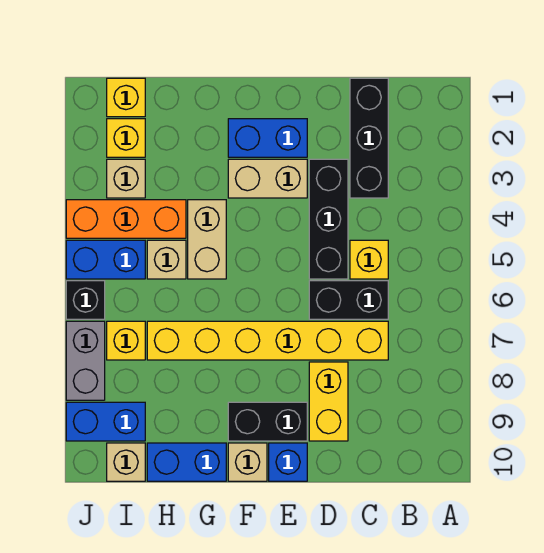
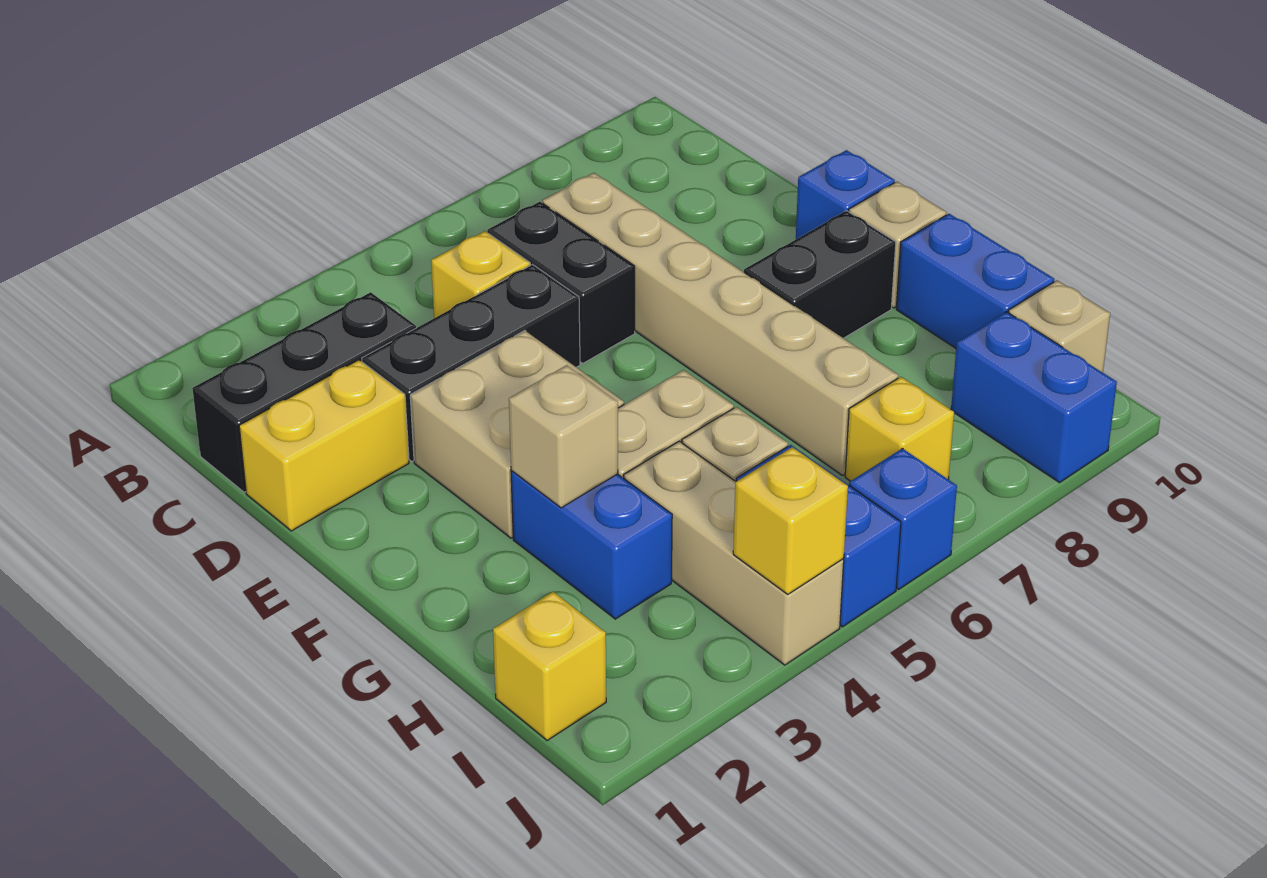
yellow 1x6 brick [147,321,388,360] -> tan 1x6 brick [542,173,898,475]
yellow 1x2 brick [309,362,348,441] -> yellow 1x2 brick moved to [239,360,409,531]
blue 1x2 brick [228,119,307,157] -> blue 1x2 brick moved to [511,471,672,619]
tan 1x2 brick [228,159,307,198] -> tan 2x2 brick [410,331,624,538]
black 1x2 brick [228,402,307,441] -> black 1x2 brick turned to [744,211,896,338]
orange 1x3 brick [66,200,186,238] -> tan 1x3 brick [624,441,844,665]
yellow 1x1 brick [107,119,145,157] -> yellow 1x1 brick moved to [733,447,848,595]
tan 1x1 brick [107,159,145,198] -> tan 1x1 brick moved to [509,365,618,508]
black 1x1 brick [66,281,105,319] -> blue 1x1 brick [849,448,957,589]
grey 1x2 brick [66,321,105,400] -> none

